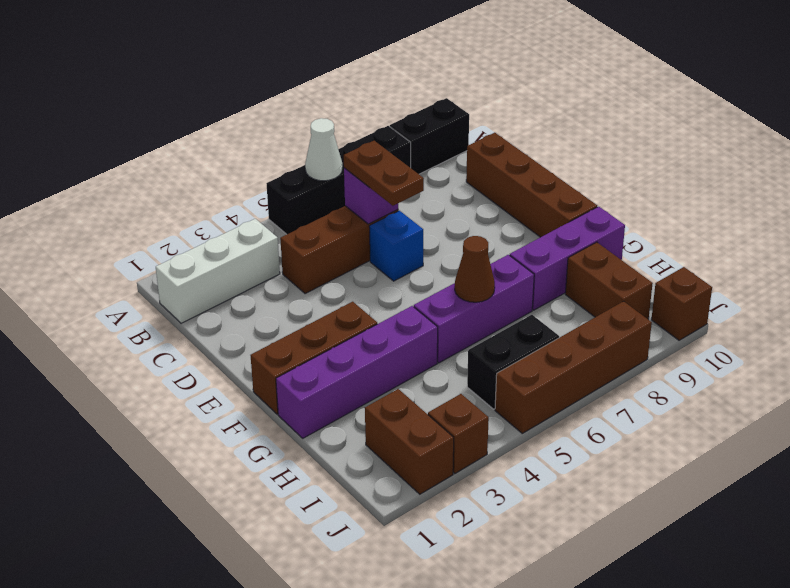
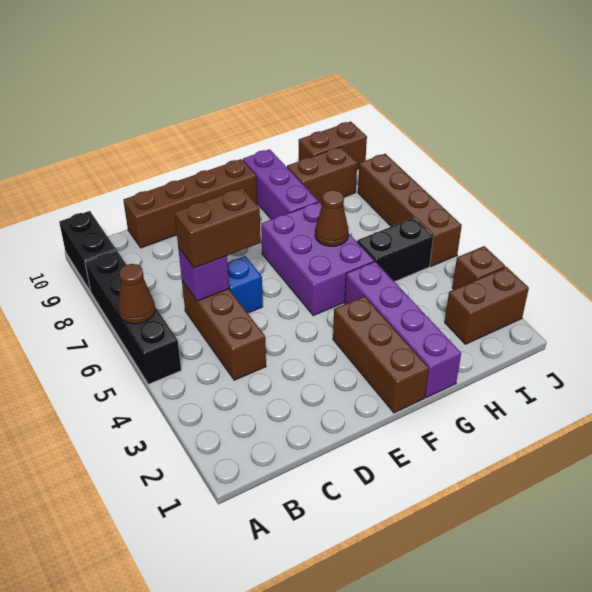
white 1x1 cone [305,118,343,181] -> brown 1x1 cone [118,264,155,324]
white 1x3 brick [156,219,280,323] -> none
brown 1x2 plate [344,141,424,206] -> brown 1x2 brick [174,188,261,268]
purple 1x3 brick [414,255,534,363] -> purple 2x3 brick [261,202,374,315]
black 1x2 brick [467,315,559,409] -> black 1x2 brick turned to [357,218,433,282]
brown 1x1 brick [651,267,712,340] -> brown 1x2 brick [299,122,367,169]

